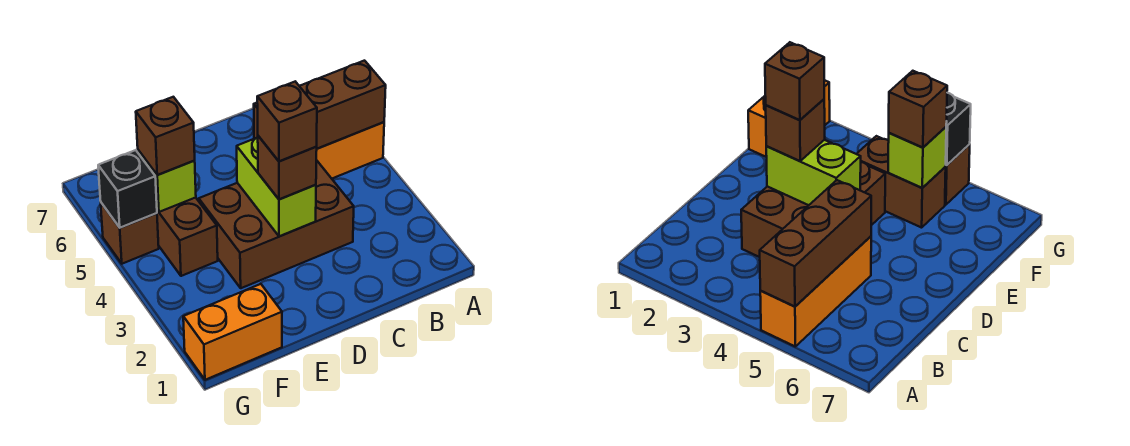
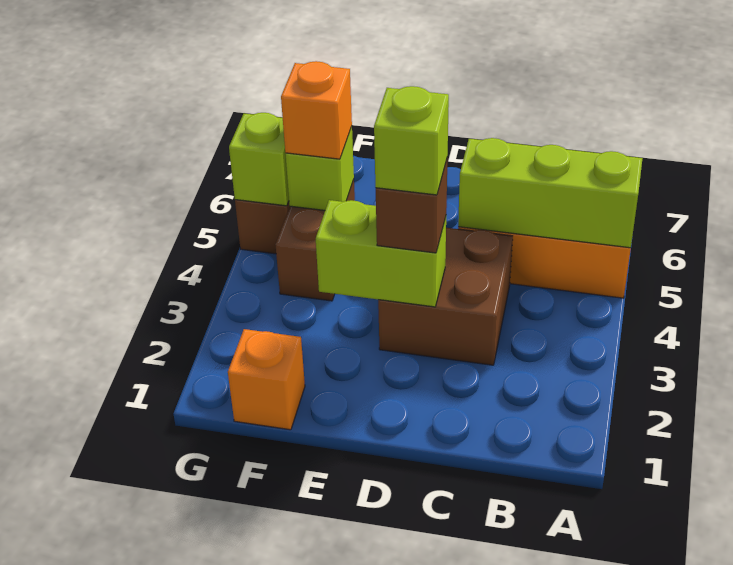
brown 1x3 brick [254,61,386,149] -> lime 1x3 brick [458,138,643,248]
brown 2x3 brick [199,160,354,288] -> brown 2x2 brick [378,228,513,365]
lime 1x2 brick [237,137,316,236] -> lime 1x2 brick turned to [316,200,446,307]
brown 1x1 brick [257,82,317,161] -> lime 1x1 brick [374,86,449,195]
orange 1x2 brick [183,284,282,380] -> orange 1x1 brick [228,329,305,430]
brown 1x1 brick [136,97,195,175] -> orange 1x1 brick [281,61,352,159]
black 1x1 brick [98,150,157,228] -> lime 1x1 brick [229,113,289,206]

